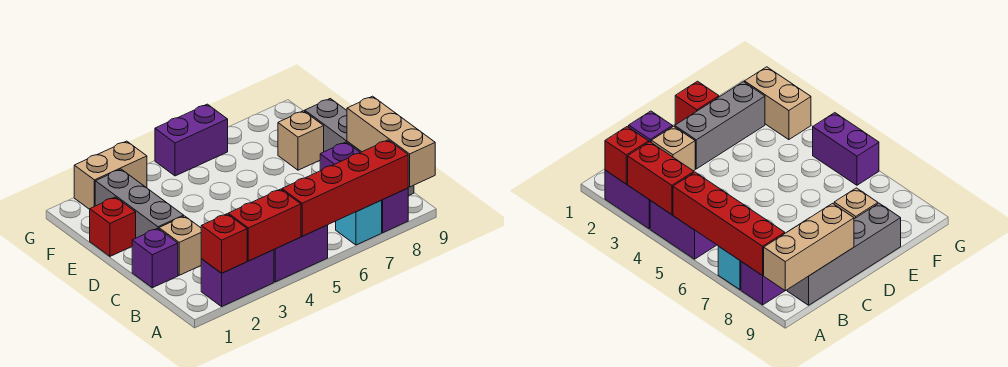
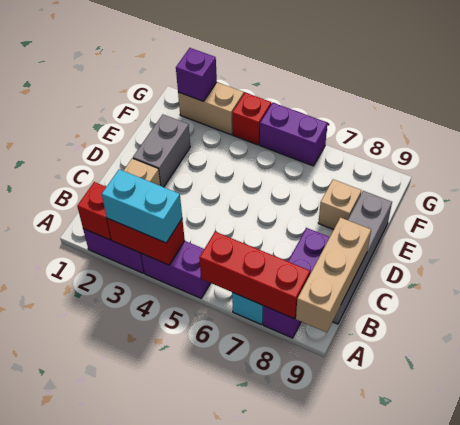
none -> cyan 1x2 brick [102,169,182,243]
red 1x4 brick [282,140,408,236] -> red 1x3 brick [199,232,310,318]
purple 1x1 brick [132,228,178,288] -> purple 1x1 brick moved to [176,48,217,101]
grey 1x3 brick [95,169,184,238] -> grey 1x2 brick [133,114,190,187]
red 1x1 brick [90,197,136,256] -> red 1x1 brick moved to [232,93,271,145]

